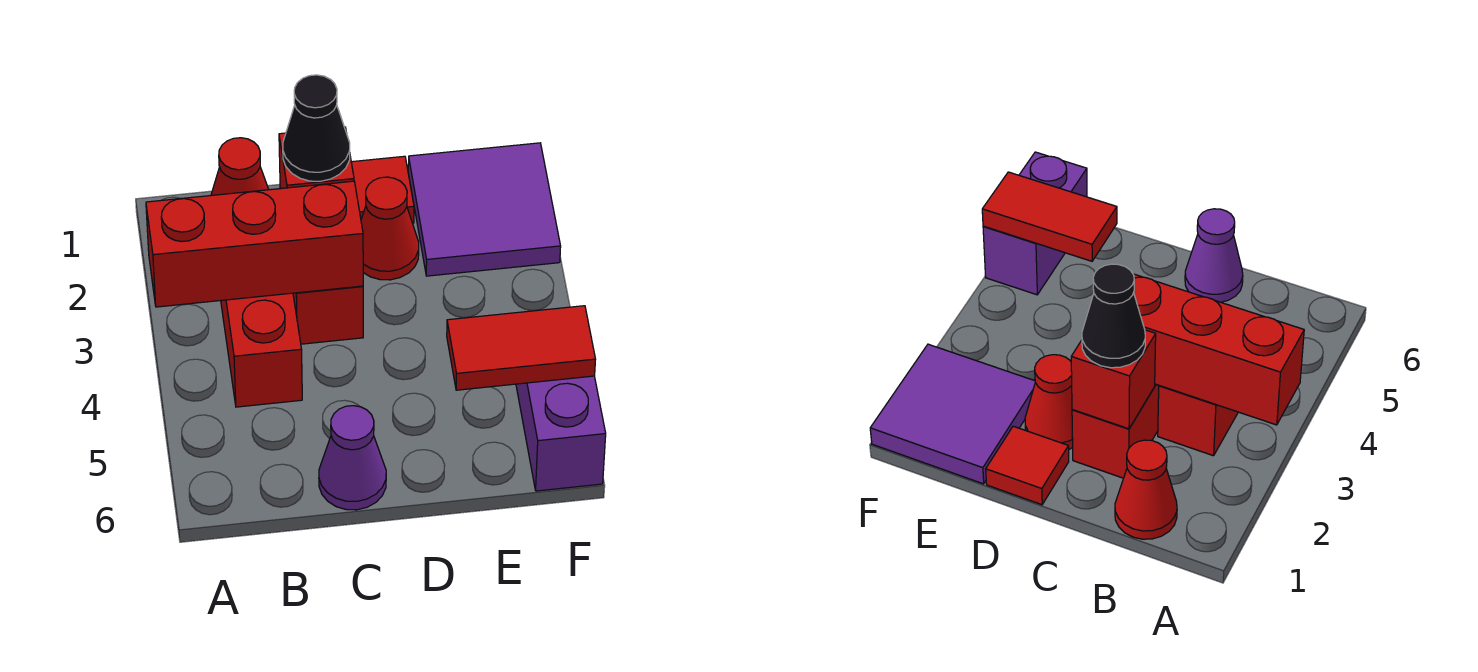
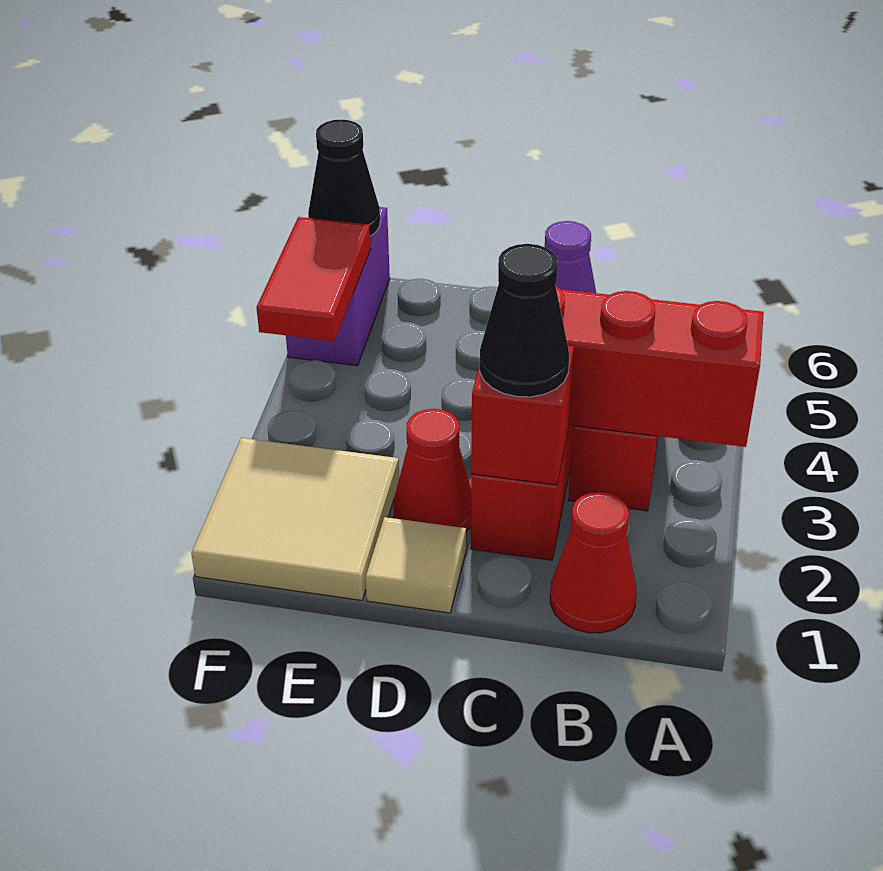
red 1x1 tile [351,156,414,223] -> tan 1x1 tile [365,517,466,613]
purple 2x2 tile [408,143,561,276] -> tan 2x2 tile [191,438,399,600]
red 1x2 tile [447,306,596,390] -> red 1x2 tile turned to [256,217,371,341]
none -> black 1x1 cone [308,120,380,236]

